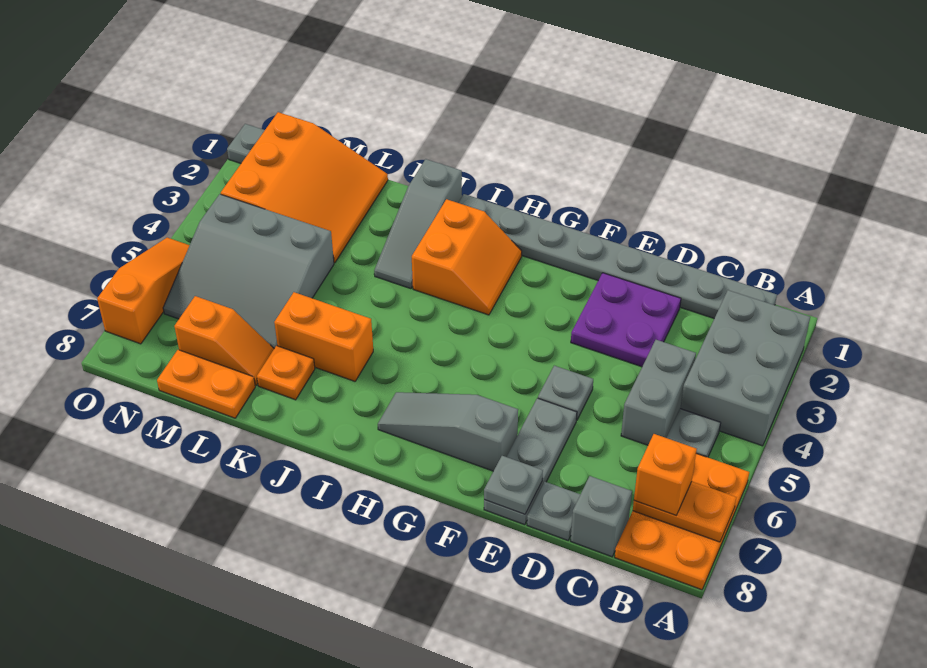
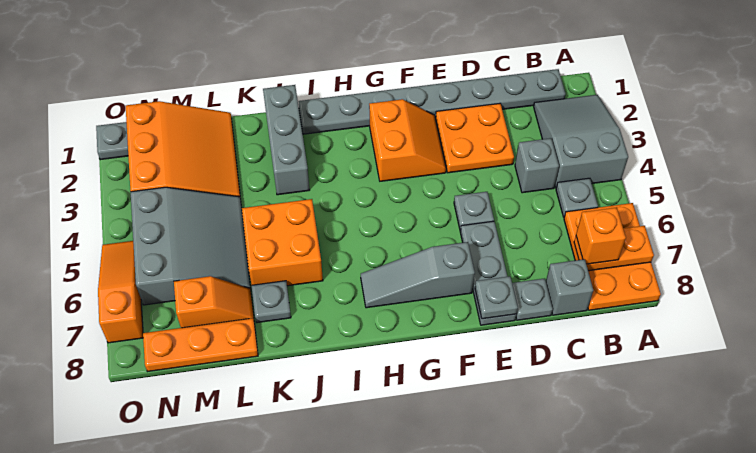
grey 2x3 brick [680,290,810,446] -> grey 2x3 slope [534,95,628,188]
grey 1x2 brick [621,340,696,445] -> grey 1x1 brick [515,138,559,193]
purple 2x2 plate [571,273,681,367] -> orange 2x2 plate [436,104,514,173]
orange 2x2 slope [412,199,522,315] -> orange 2x2 slope moved to [369,99,446,181]
grey 1x3 slope [374,159,462,289] -> grey 1x3 brick [263,85,310,195]
orange 1x2 brick [274,292,373,381] -> orange 2x2 brick [242,199,323,286]
orange 1x1 plate [257,346,315,400] -> grey 1x1 plate [252,281,291,323]
grey 3x3 slope [163,194,334,348] -> grey 3x3 slope turned to [131,187,250,305]
orange 1x2 plate [157,350,255,418] -> orange 1x3 plate [143,318,258,372]

